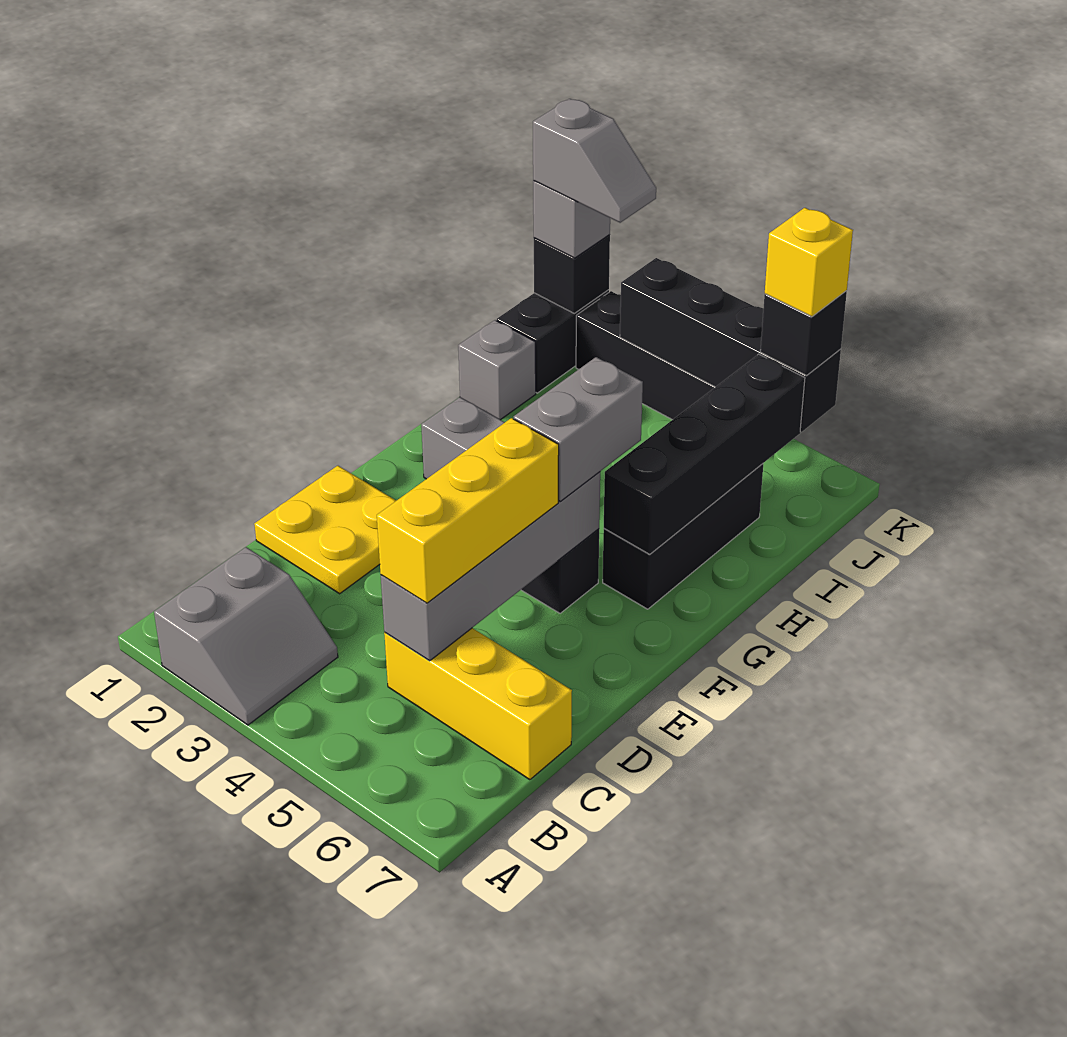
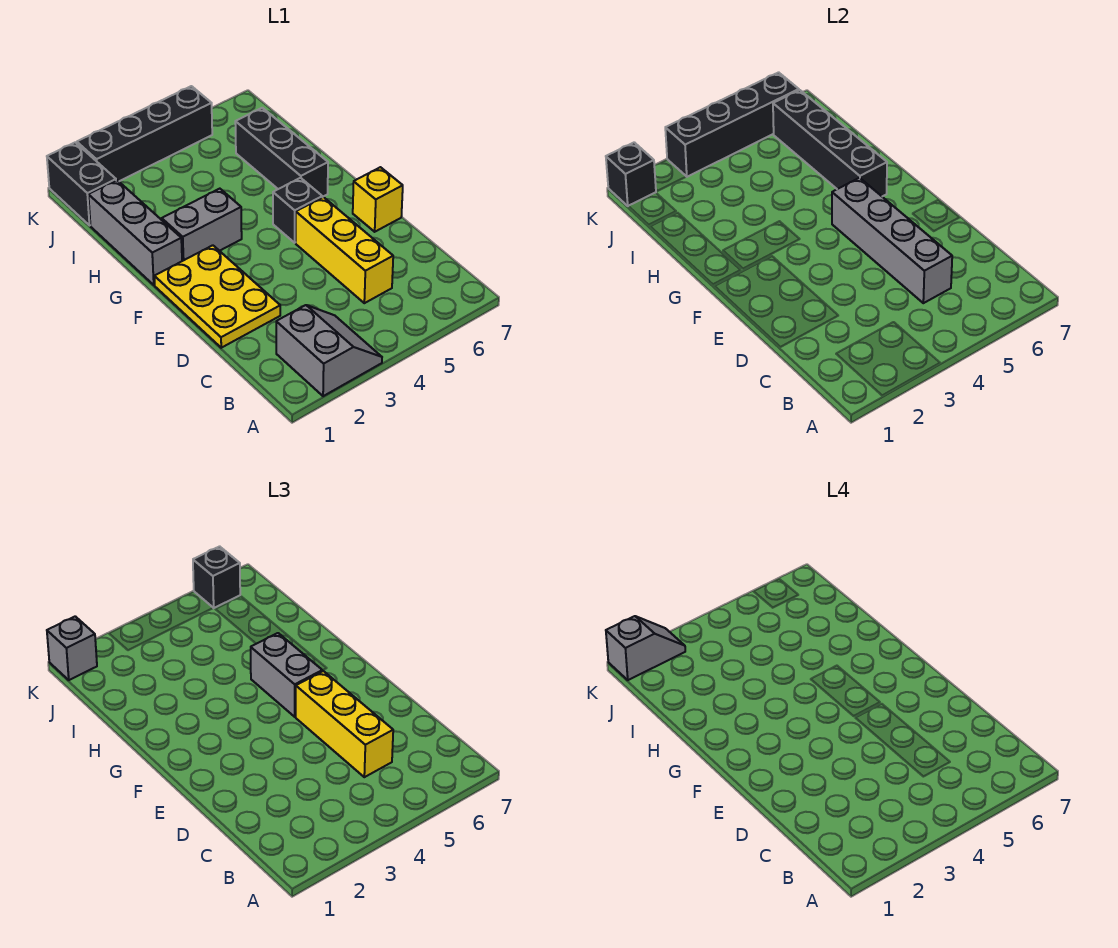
yellow 1x3 brick [384,628,572,780] -> yellow 1x3 brick turned to [296,197,393,303]
yellow 2x2 plate [254,466,396,594] -> yellow 2x3 plate [154,245,280,348]
grey 1x1 brick [458,320,536,420] -> grey 1x3 brick [88,180,182,285]
yellow 1x1 brick [765,208,853,317] -> yellow 1x1 brick moved to [353,167,403,232]

